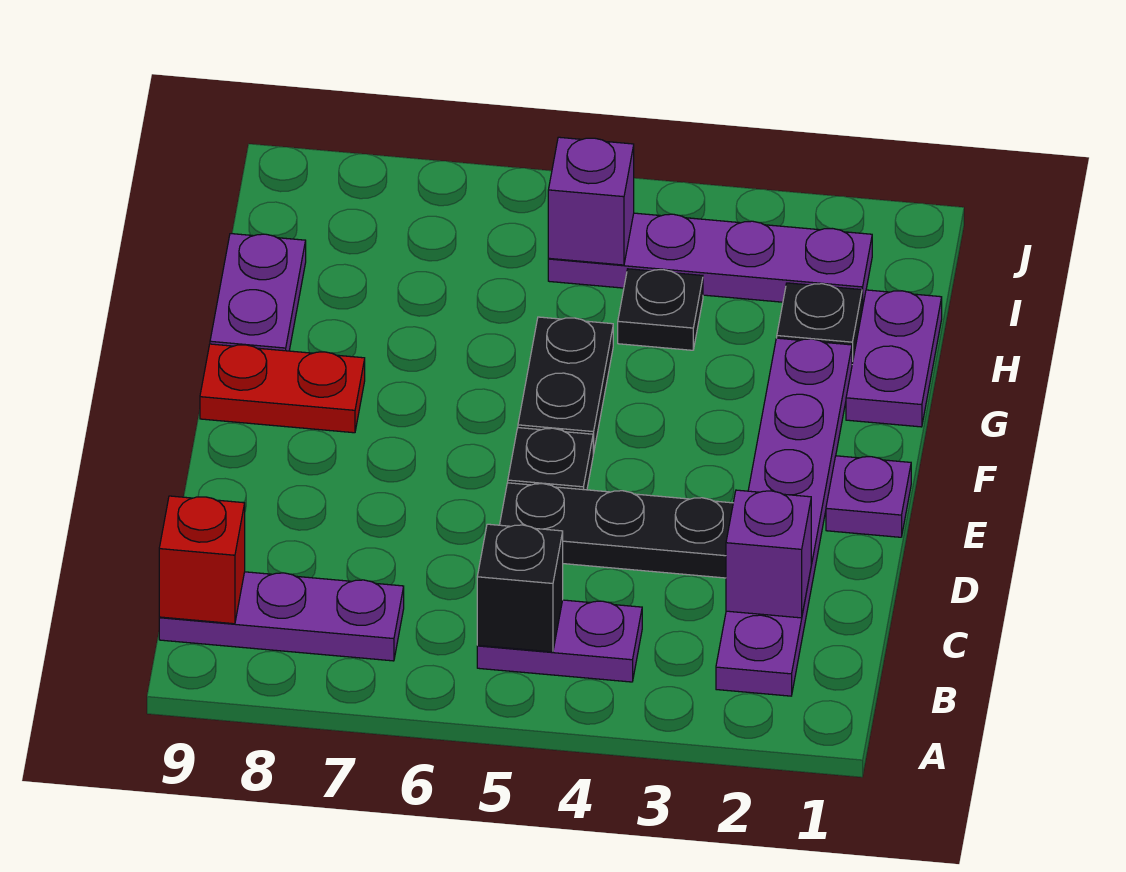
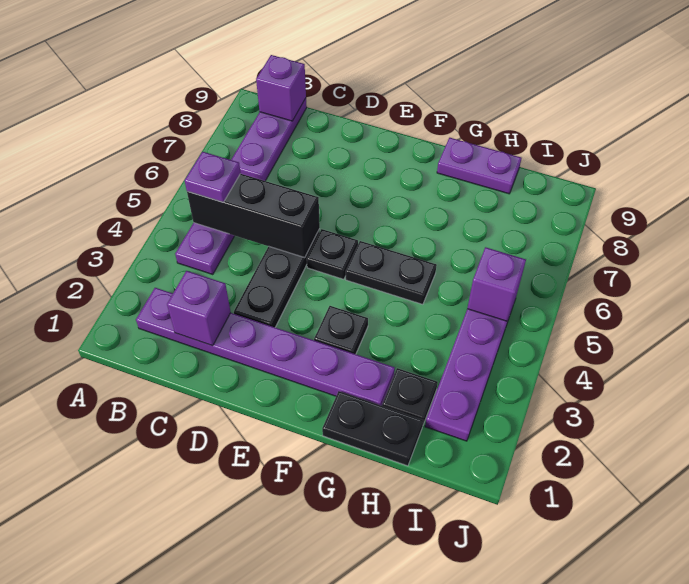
black 1x1 brick [477,524,563,652] -> black 1x3 brick [187,174,320,257]
red 1x1 brick [159,496,245,624] -> purple 1x1 brick [256,55,306,121]
purple 1x1 plate [826,456,911,537] -> purple 1x1 plate moved to [185,152,241,202]
red 1x2 plate [200,344,365,433] -> none
purple 1x2 plate [846,290,942,427] -> black 1x2 plate [322,391,423,466]
black 1x1 plate [618,269,703,350] -> black 1x1 plate moved to [314,306,368,354]

